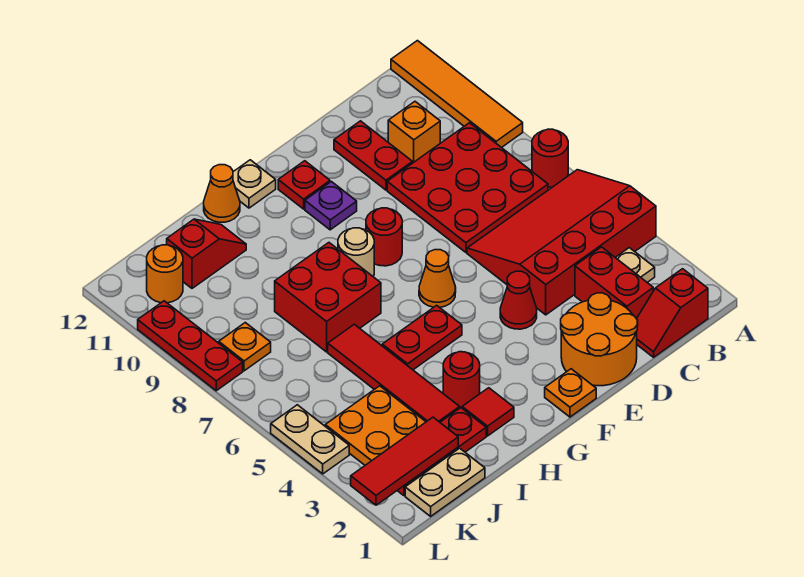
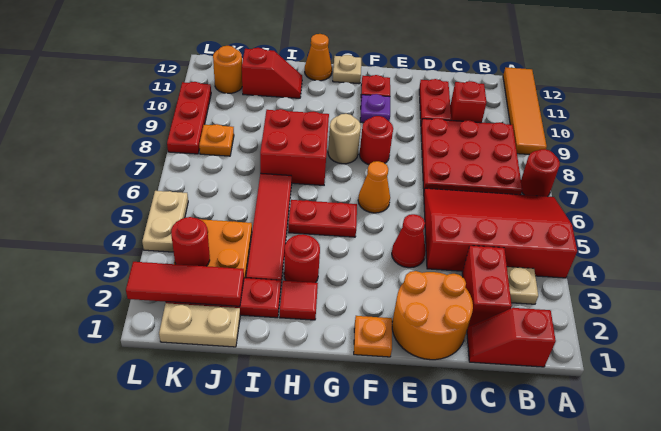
orange 1x1 brick [388,102,440,163] -> red 1x1 brick [450,81,486,123]
none -> red 1x1 round brick [171,217,210,266]

